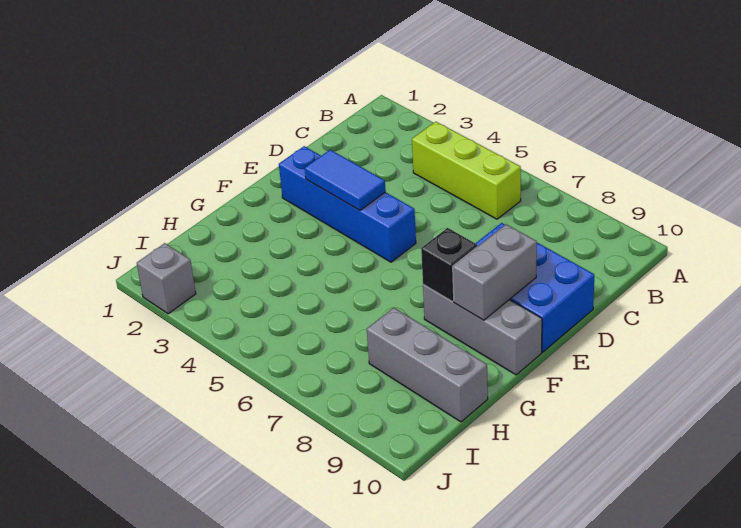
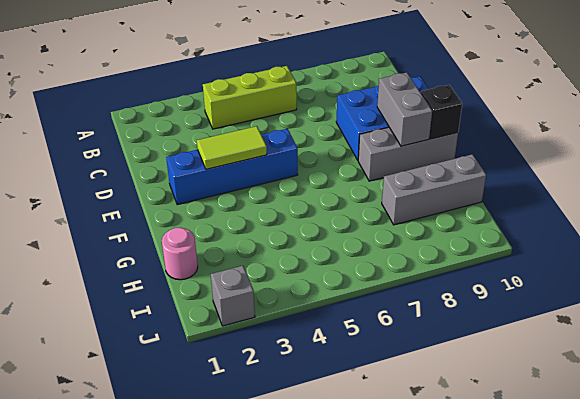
blue 1x2 tile [305,150,386,210] -> lime 1x2 tile [197,126,267,169]
black 1x1 brick [421,228,478,301] -> black 1x1 brick moved to [421,85,462,139]
none -> pink 1x1 round brick [162,227,198,280]

